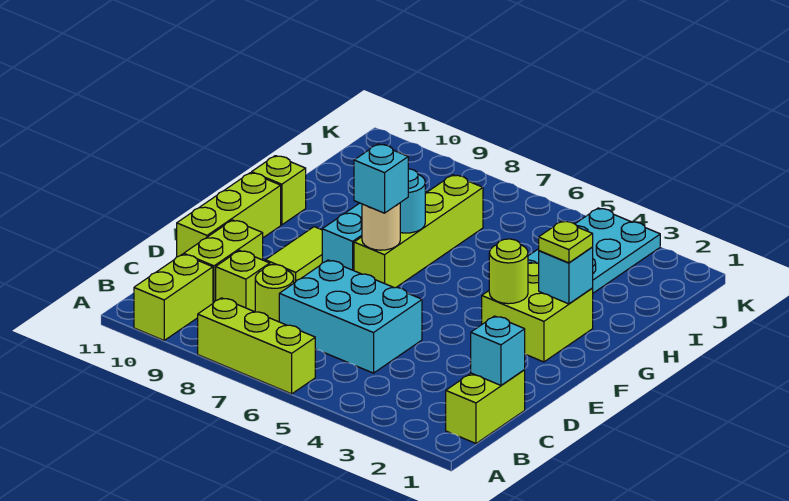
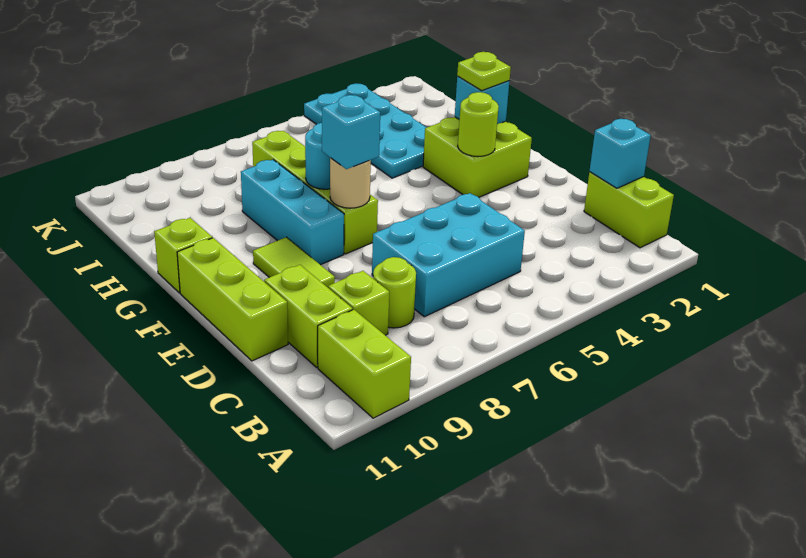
lime 1x3 brick [198,298,315,394] -> none

